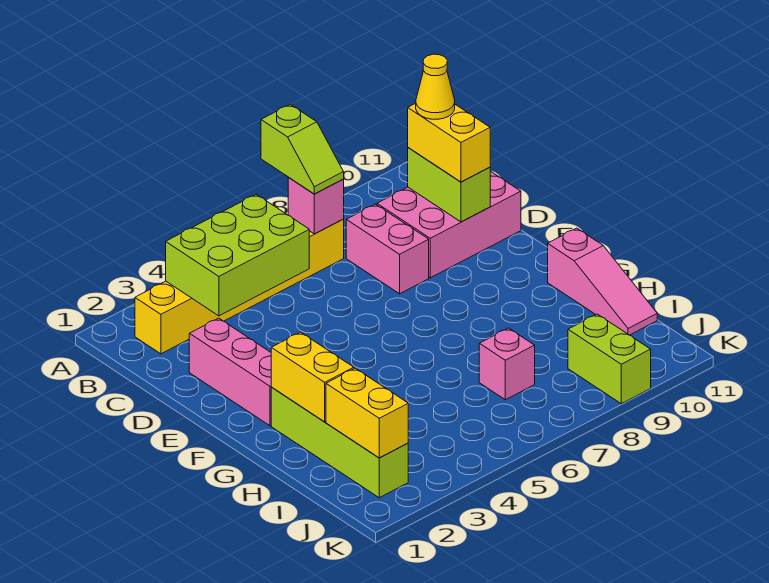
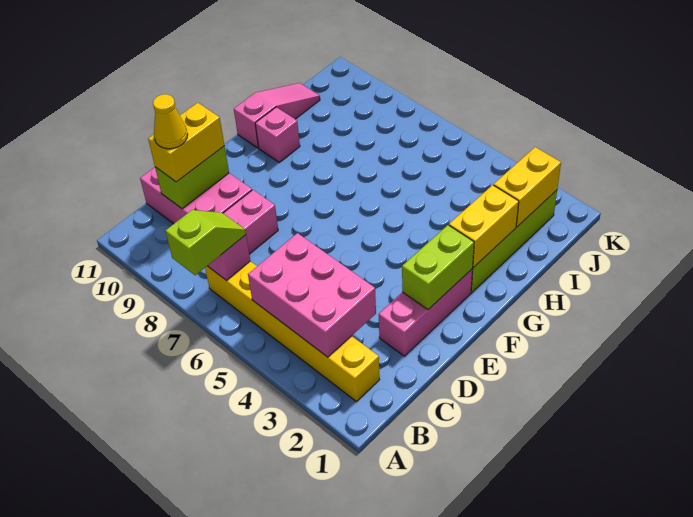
lime 2x3 brick [166,194,309,316] -> pink 2x3 brick [248,233,376,357]
pink 1x1 brick [479,328,535,400] -> pink 1x1 brick moved to [255,107,300,162]
lime 1x2 brick [568,314,651,404] -> lime 1x2 brick moved to [402,225,474,310]

